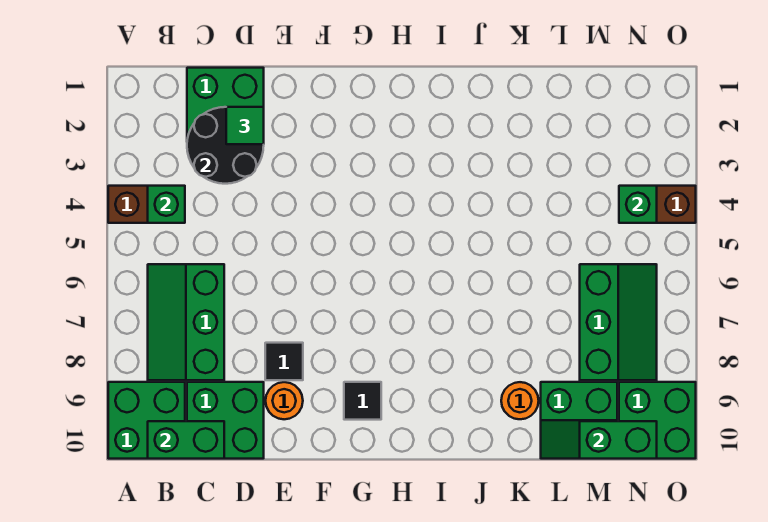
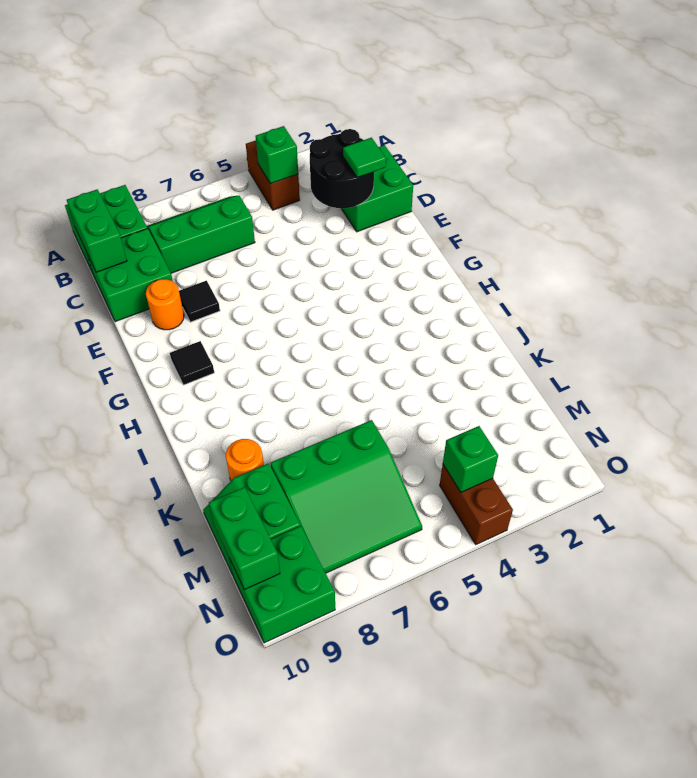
green 2x3 slope [580,264,657,380] -> green 3x3 slope [271,420,422,573]

